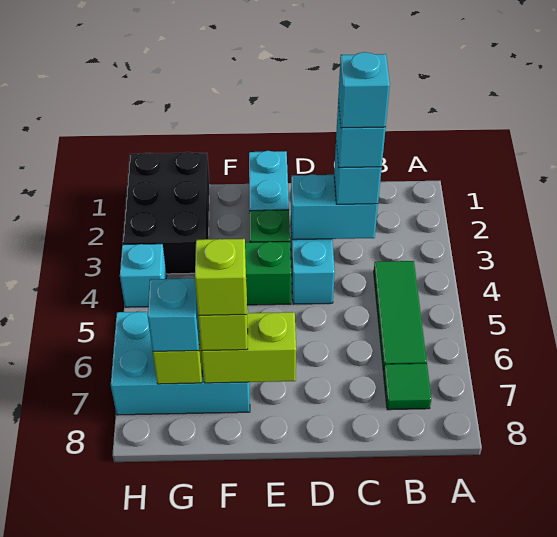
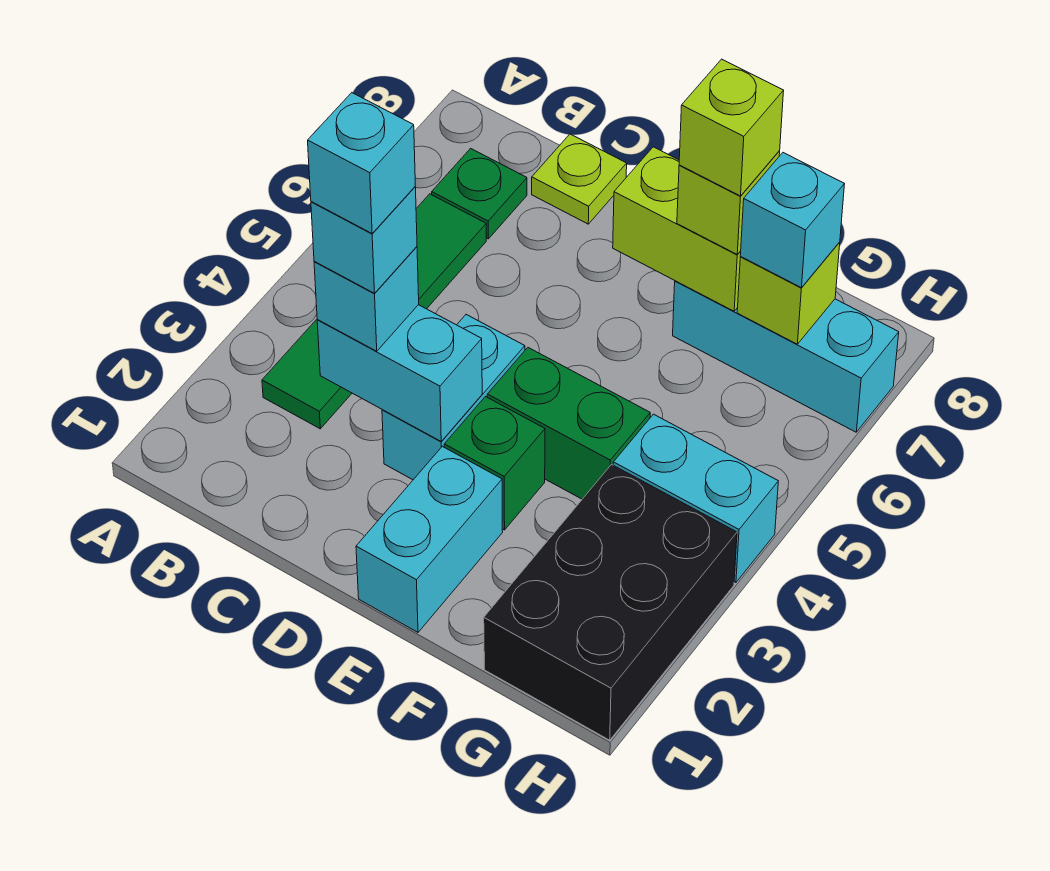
green 1x3 tile [374,261,427,372] -> green 1x4 tile [262,194,486,429]
green 1x1 tile [384,363,431,410] -> green 1x1 plate [432,148,527,239]
none -> lime 1x1 plate [532,134,627,224]
cyan 2x3 brick [111,310,250,415] -> cyan 1x3 brick [673,281,899,432]
cyan 1x1 brick [120,244,167,307] -> cyan 1x2 brick [613,414,778,583]

